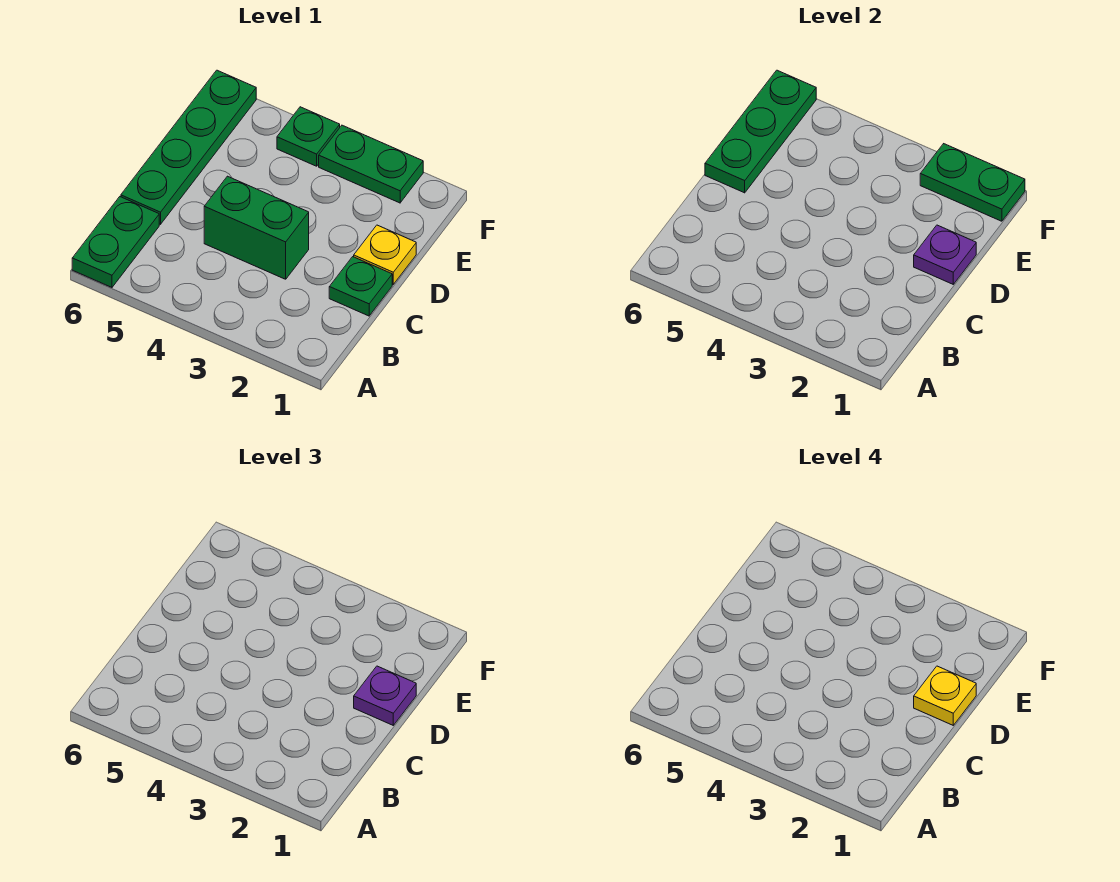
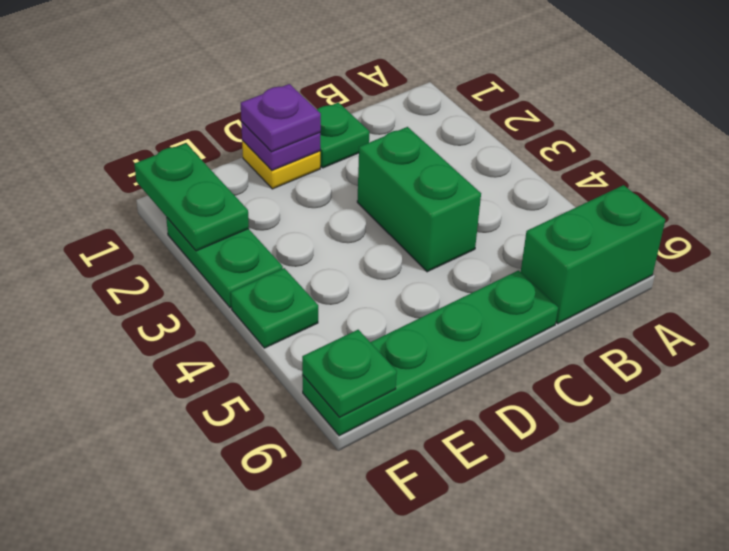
green 1x2 plate [72,197,159,287] -> green 1x2 brick [521,185,665,324]
yellow 1x1 plate [914,666,976,725] -> none
green 1x3 plate [705,70,816,193] -> green 1x1 plate [302,330,397,417]

